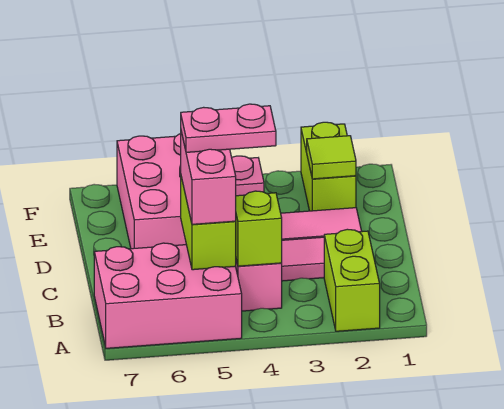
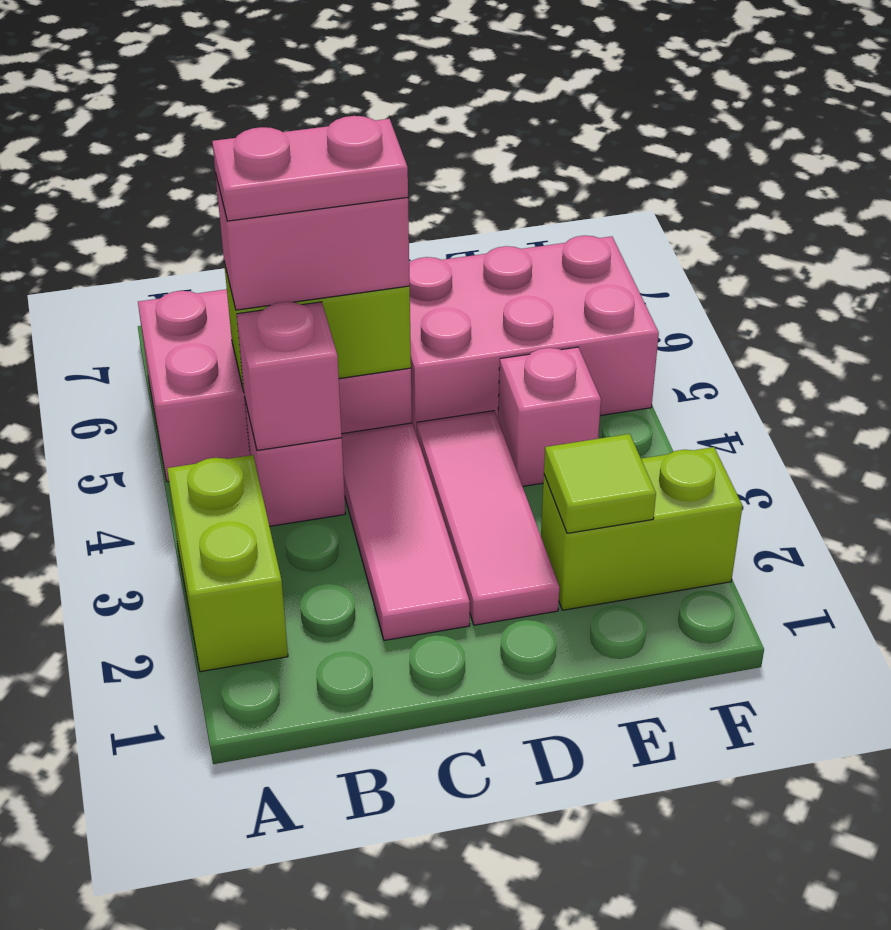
lime 1x2 brick [324,229,380,331] -> lime 1x2 brick turned to [167,455,288,672]
pink 2x3 brick [94,243,242,348] -> pink 2x3 brick turned to [138,289,412,482]
lime 1x1 brick [235,191,282,266] -> pink 1x1 brick [237,302,342,451]
pink 1x2 plate [181,104,276,152] -> pink 1x2 plate turned to [212,116,408,221]

